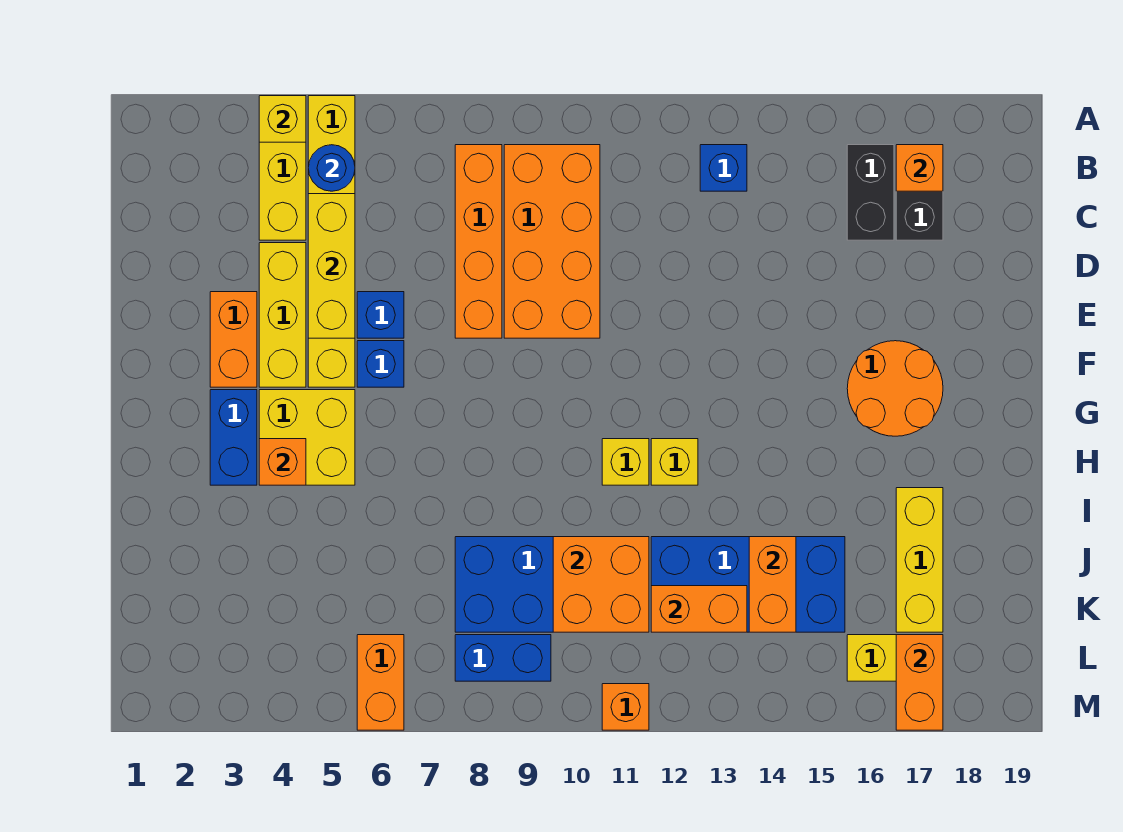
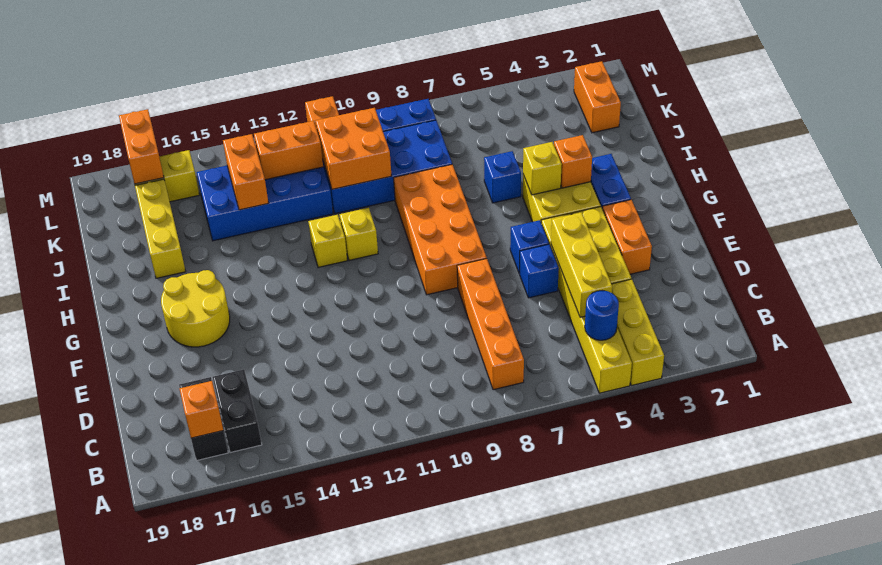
yellow 1x1 brick [259,96,306,142] -> yellow 1x1 brick moved to [523,142,562,195]
orange 2x4 brick [504,145,600,338] -> orange 2x4 brick moved to [394,164,487,295]
blue 1x1 brick [700,145,747,191] -> blue 1x1 brick moved to [484,151,521,203]
orange 2x2 round brick [847,341,943,436] -> yellow 2x2 round brick [161,270,230,347]
orange 1x2 brick [357,635,404,730] -> orange 1x2 brick moved to [574,61,621,133]

